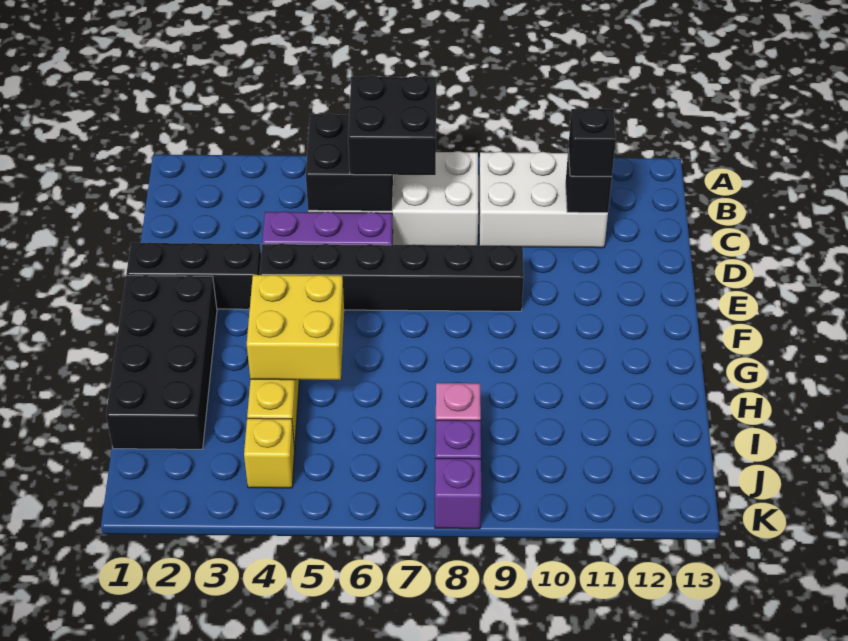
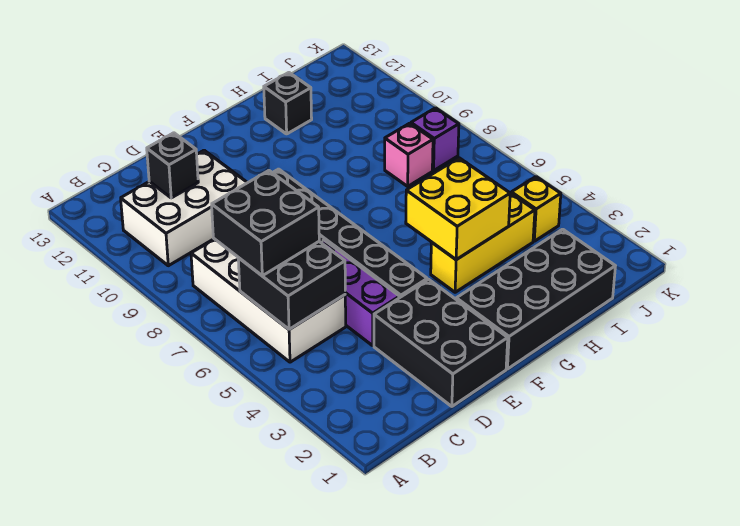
white 2x3 brick [479,151,608,248] -> white 2x3 brick turned to [121,150,247,266]
black 1x1 brick [568,108,616,176] -> black 1x1 brick moved to [264,73,312,134]
black 1x3 brick [126,243,261,309] -> black 2x3 brick [374,279,508,406]
purple 1x1 brick [435,458,481,529] -> none

